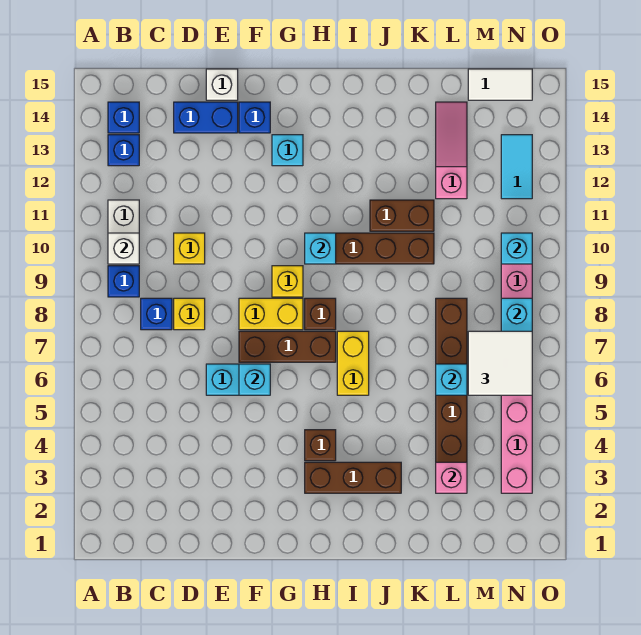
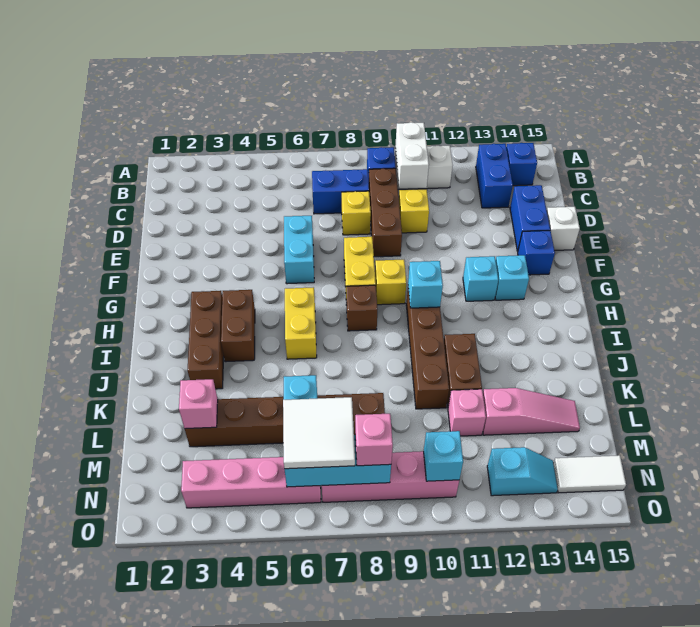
white 1x1 brick [108,233,139,264] -> white 1x2 brick [395,122,429,189]
blue 1x1 brick [108,135,139,166] -> blue 1x2 brick [476,144,513,208]
blue 1x1 brick [141,298,172,330] -> blue 1x2 brick [312,169,369,214]
cyan 1x1 brick [239,364,270,395] -> cyan 1x1 brick moved to [463,256,498,301]
brown 1x3 brick [239,331,336,362] -> brown 1x3 brick moved to [369,168,402,257]
brown 1x1 brick [305,430,336,461] -> brown 1x2 brick [221,290,255,362]
yellow 1x2 brick [337,331,369,395] -> yellow 1x2 brick turned to [285,287,317,359]
none -> pink 1x1 brick [448,389,486,436]
white 1x2 tile [468,69,532,100] -> white 1x2 tile turned to [553,455,626,493]
none -> pink 1x1 brick [355,414,393,466]
cyan 1x2 tile [501,135,532,199] -> cyan 1x2 slope [487,447,558,496]

